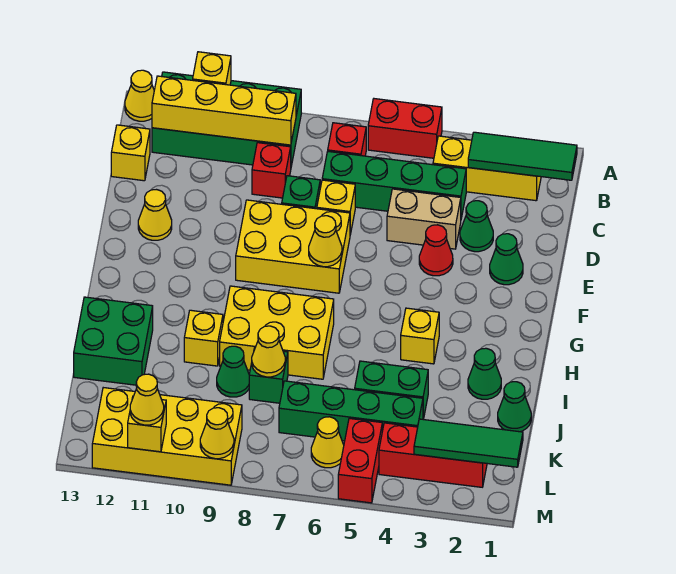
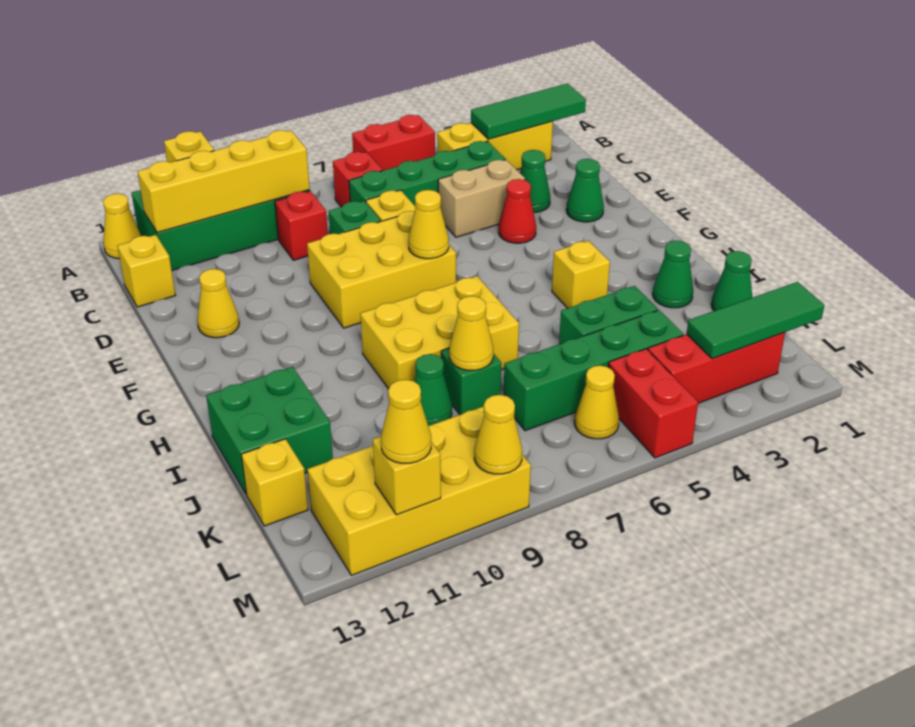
yellow 1x1 brick [184,310,223,366] -> yellow 1x1 brick moved to [241,439,308,526]

